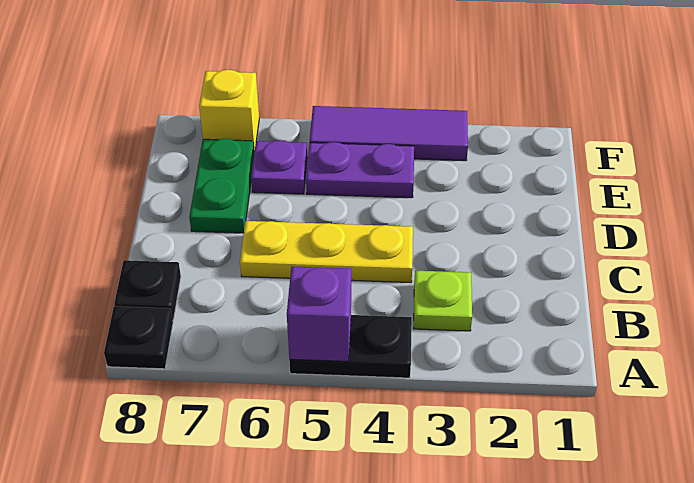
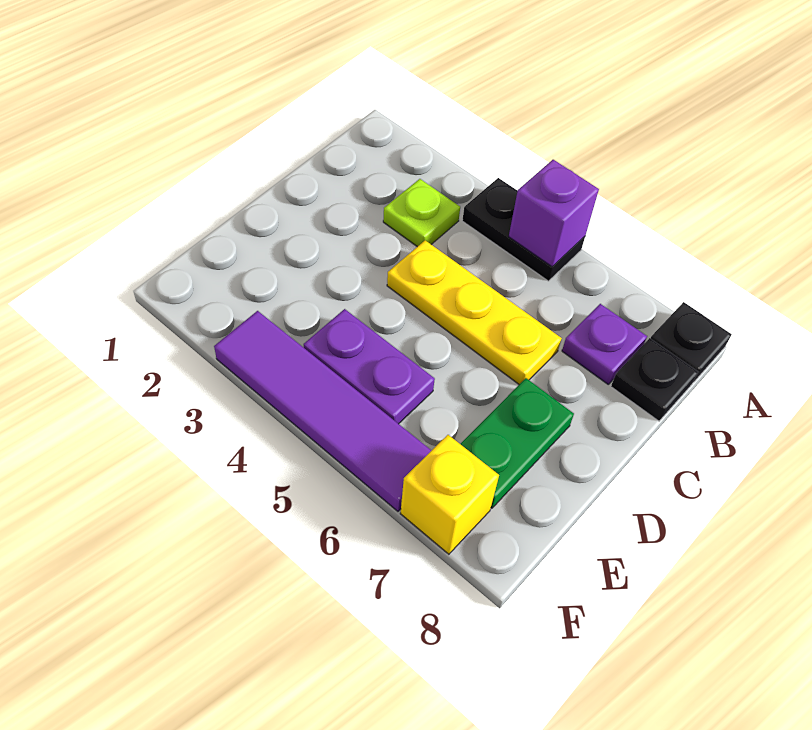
purple 1x1 plate [251,140,307,194] -> purple 1x1 plate moved to [562,304,647,385]
purple 1x3 tile [310,106,468,161] -> purple 1x4 tile [214,311,432,511]

